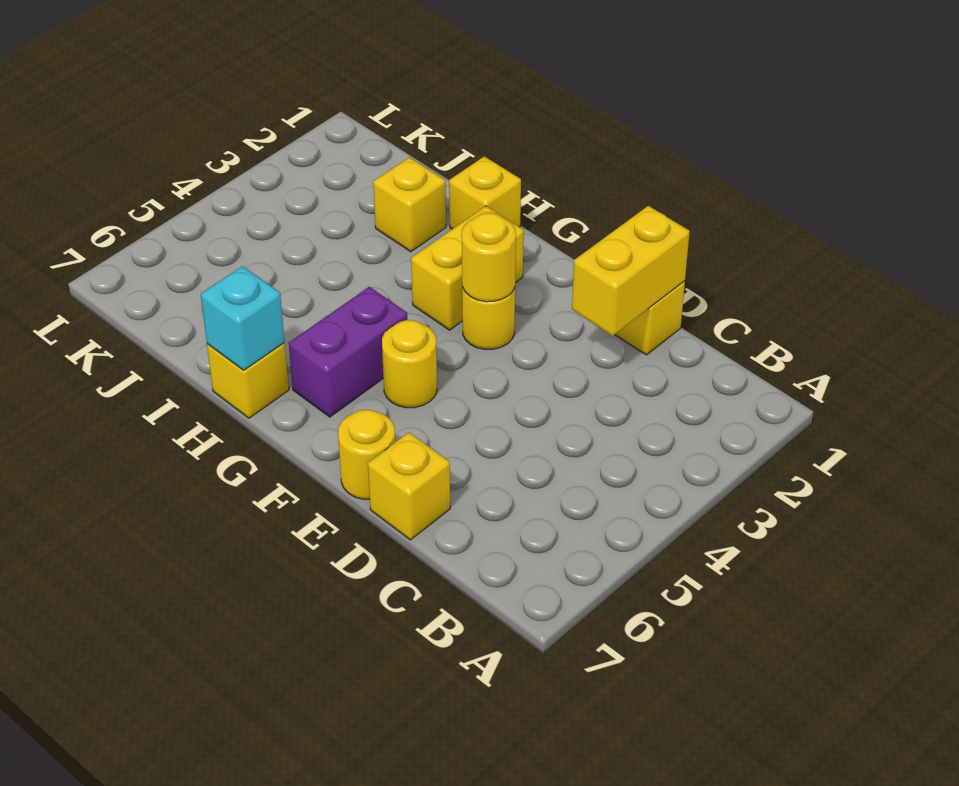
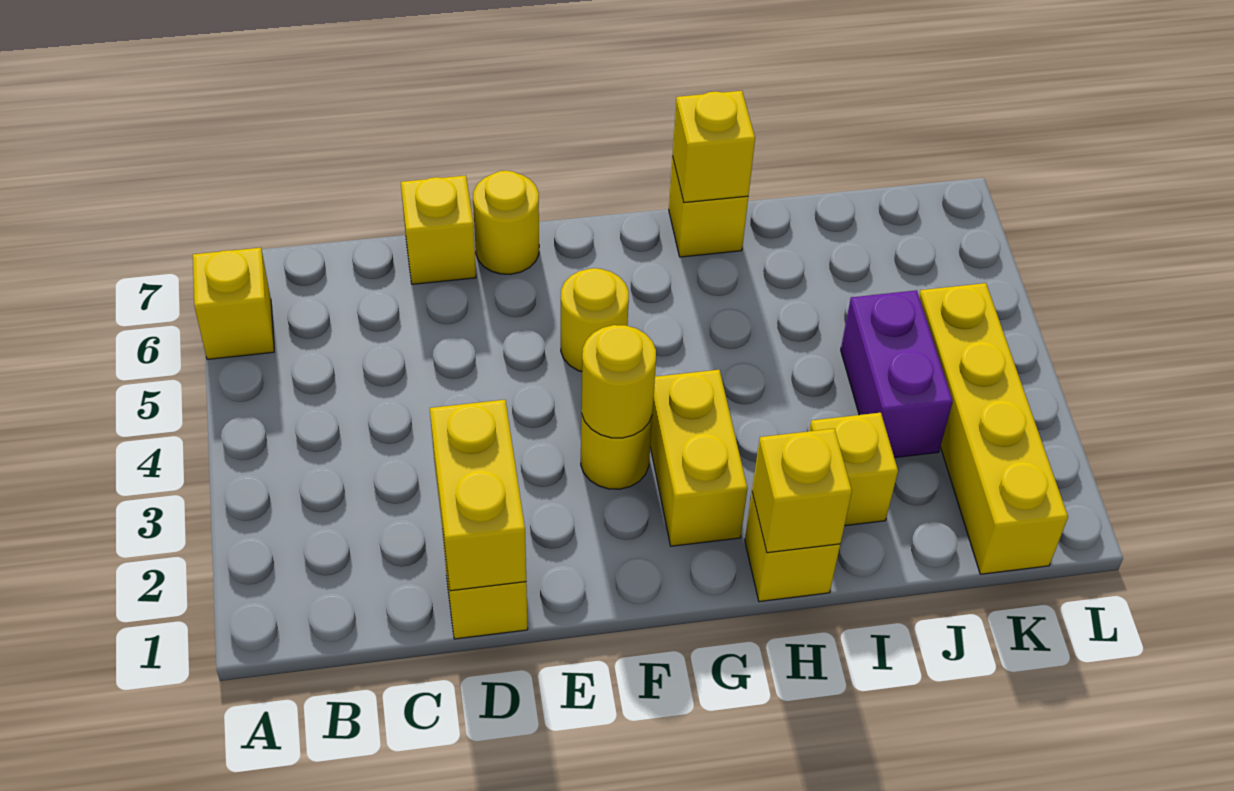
none -> yellow 1x1 brick [193,248,274,359]
purple 1x2 brick [289,287,407,417] -> purple 1x2 brick moved to [841,290,953,458]
none -> yellow 1x1 brick [752,429,852,553]
cyan 1x1 brick [201,266,285,370] -> yellow 1x1 brick [673,91,755,203]
none -> yellow 1x4 brick [919,283,1068,574]

